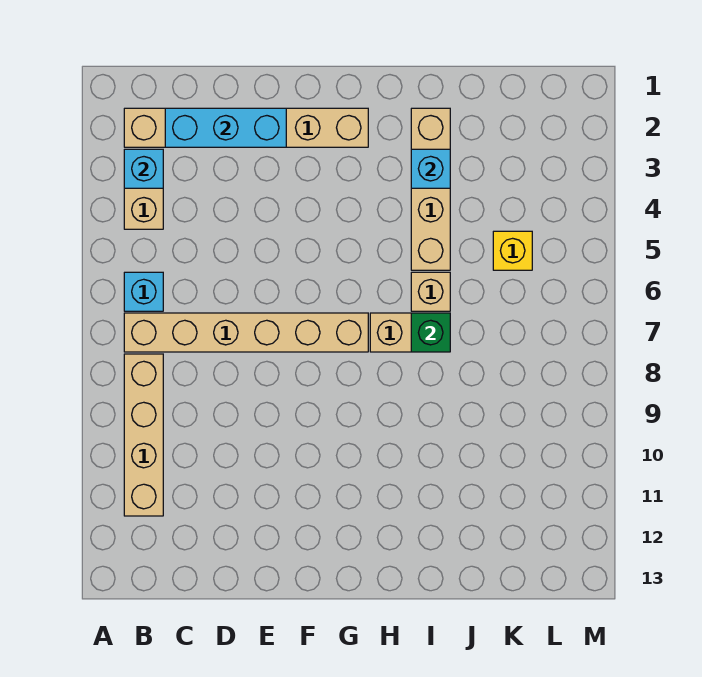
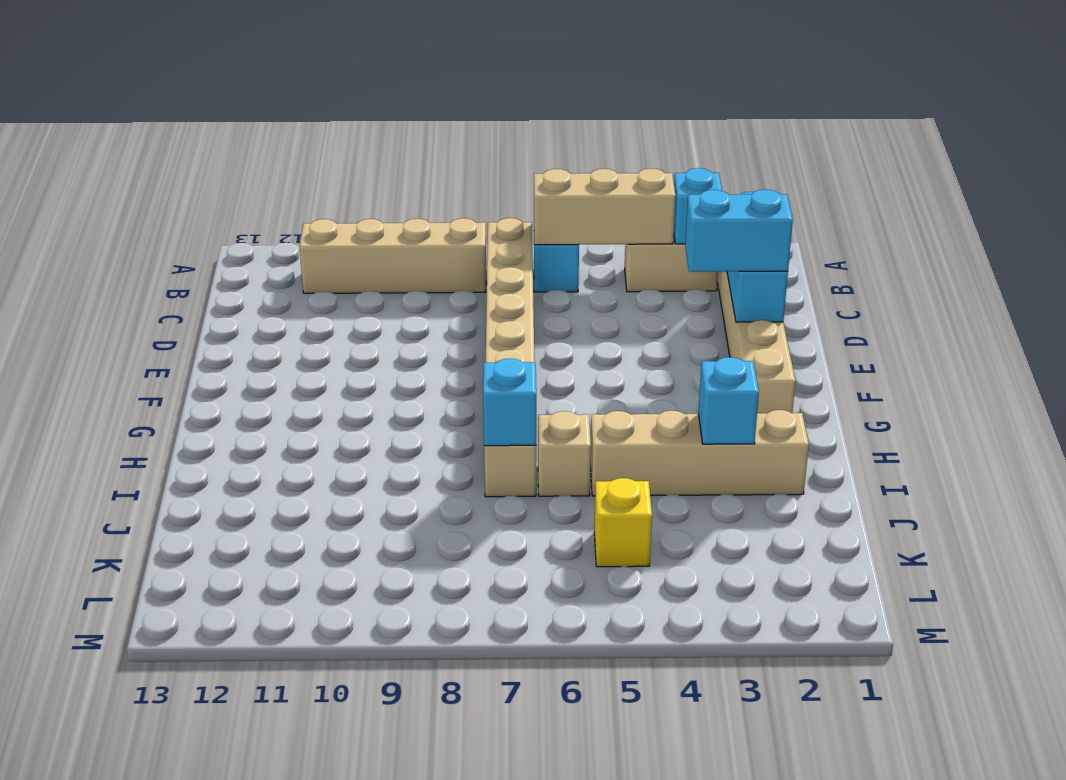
none -> tan 1x3 brick [534,168,675,245]
none -> cyan 1x2 brick [685,189,793,272]
green 1x1 brick [411,313,450,352] -> cyan 1x1 brick [483,359,536,446]

